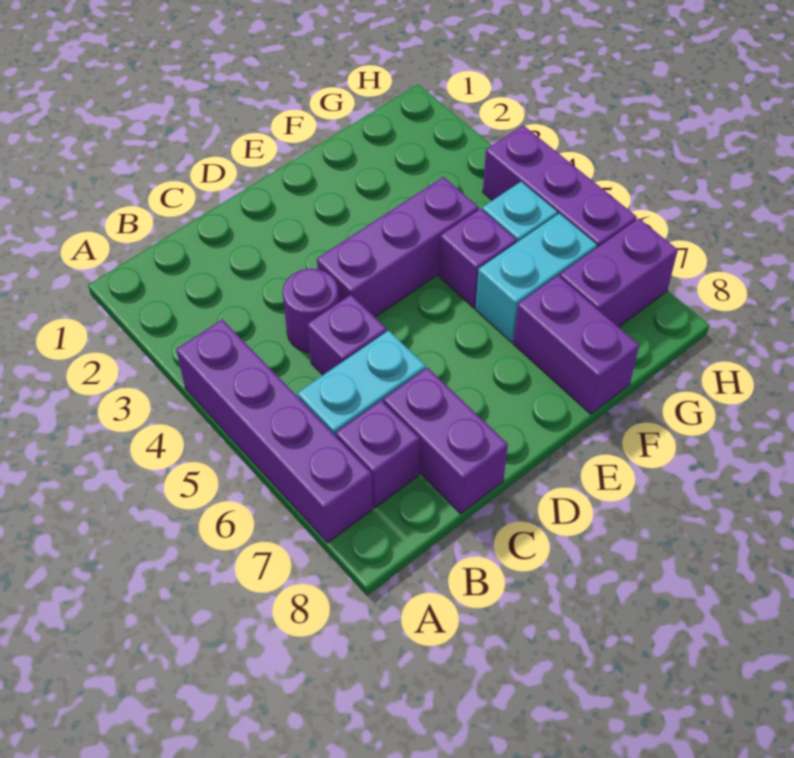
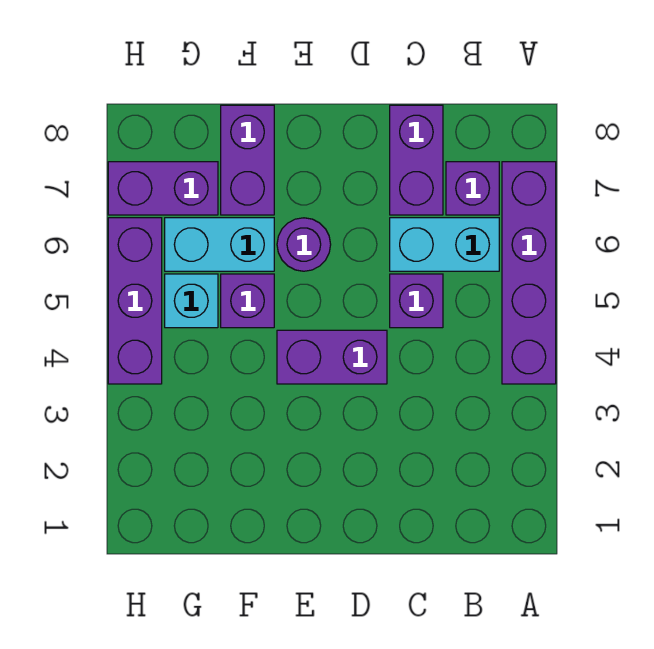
purple 1x1 round brick [283,269,339,352] -> purple 1x1 round brick moved to [277,218,331,271]
purple 1x3 brick [317,177,479,317] -> purple 1x2 brick [277,330,387,384]

